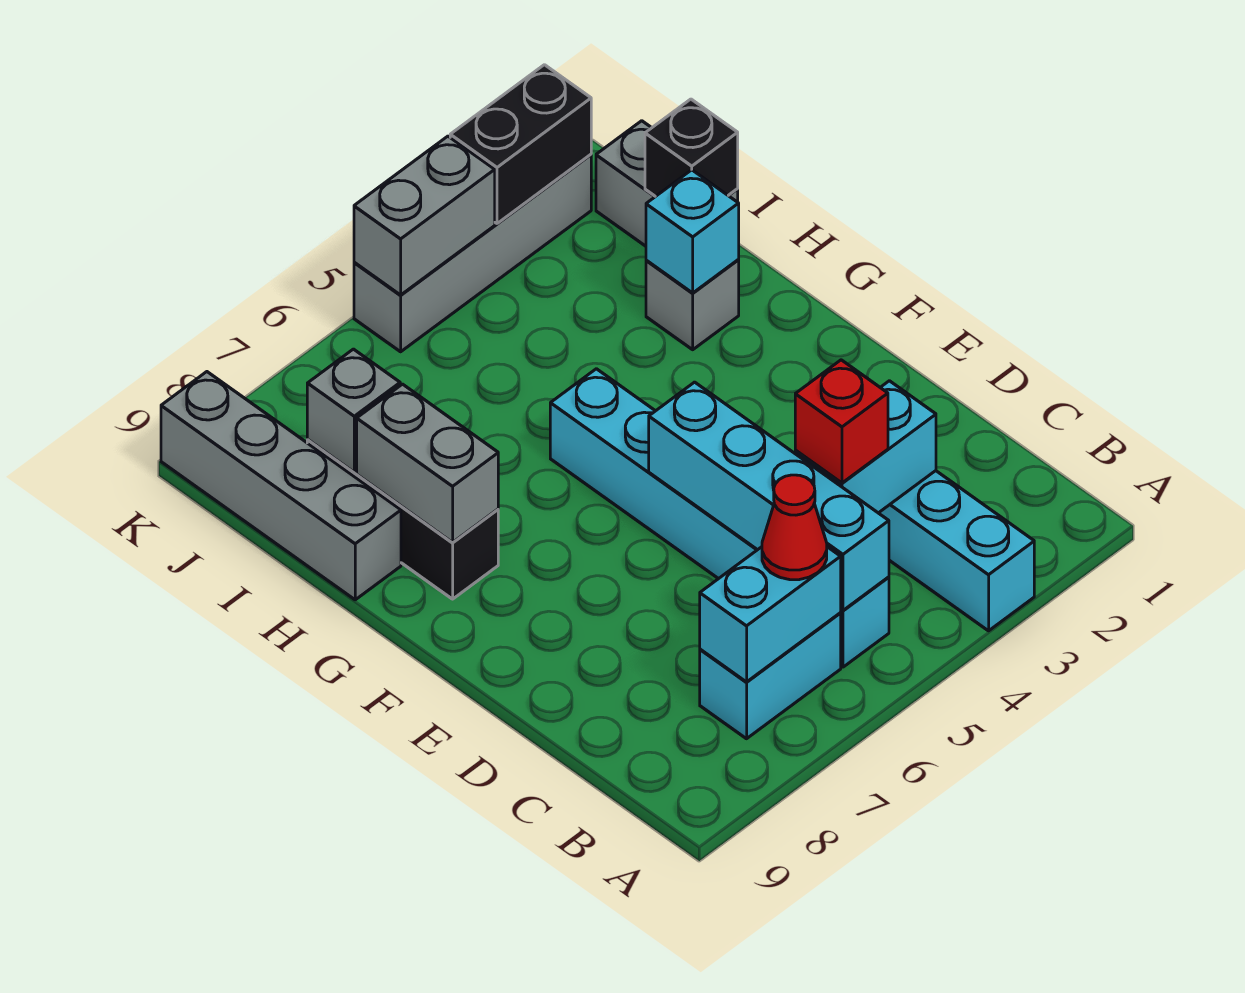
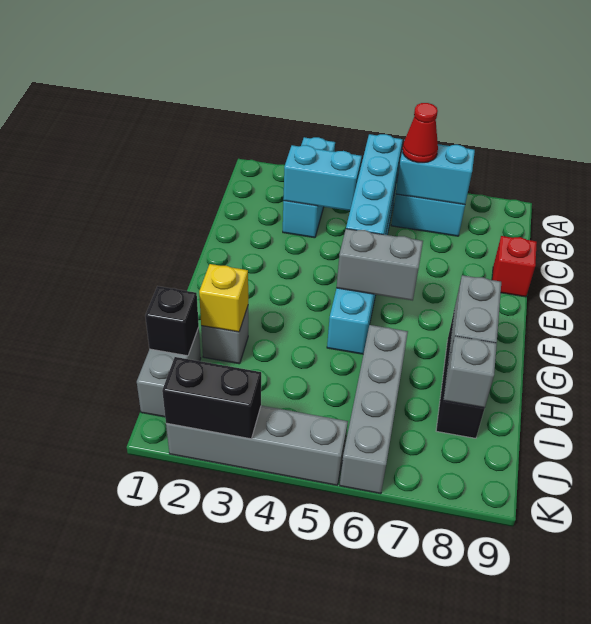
red 1x1 brick [795,360,888,483] -> red 1x1 brick moved to [492,236,537,297]
cyan 1x1 brick [646,170,739,293] -> yellow 1x1 brick [199,264,248,332]
grey 1x4 brick [161,372,401,600] -> grey 1x4 brick moved to [340,325,408,494]
grey 1x2 brick [354,136,495,295] -> grey 1x2 brick moved to [337,229,423,301]

